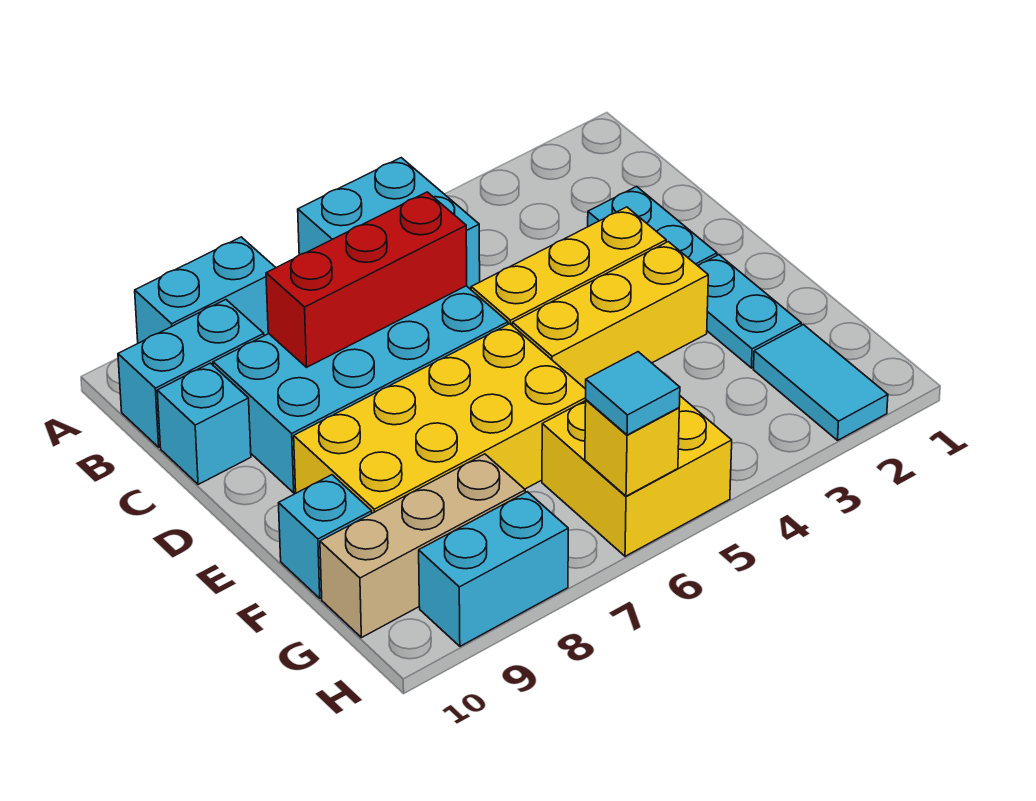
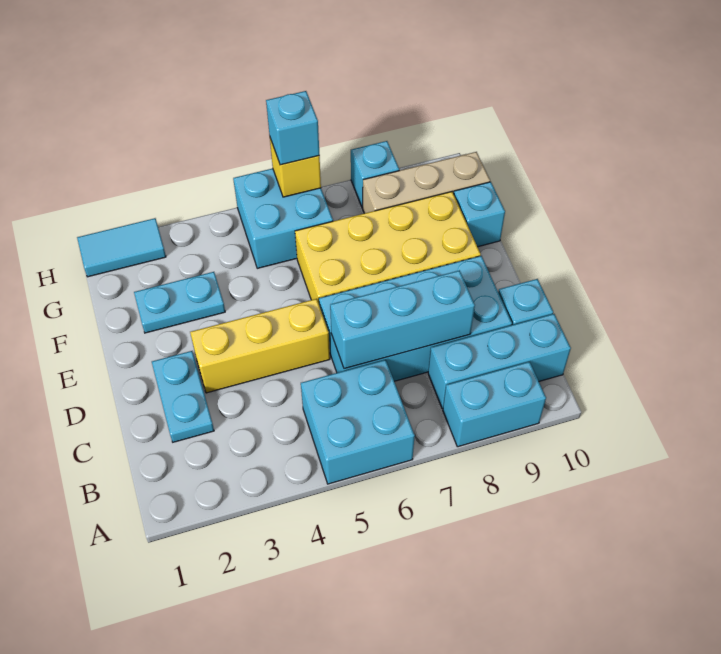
cyan 1x2 brick [118,300,264,447] -> cyan 1x3 brick [428,314,571,409]
red 1x3 brick [266,192,467,367] -> cyan 1x3 brick [330,270,475,369]
cyan 1x2 plate [698,255,801,368] -> cyan 1x2 plate turned to [134,272,225,333]
yellow 1x3 brick [512,242,708,389] -> none
cyan 1x2 tile [753,325,888,440] -> cyan 1x2 tile turned to [77,218,166,277]
yellow 2x2 brick [542,396,732,556] -> cyan 2x2 brick [233,168,333,268]
cyan 1x1 tile [586,352,680,435] -> cyan 1x1 brick [266,91,319,165]
cyan 1x2 brick [419,492,568,646] -> cyan 1x1 brick [351,141,399,208]

